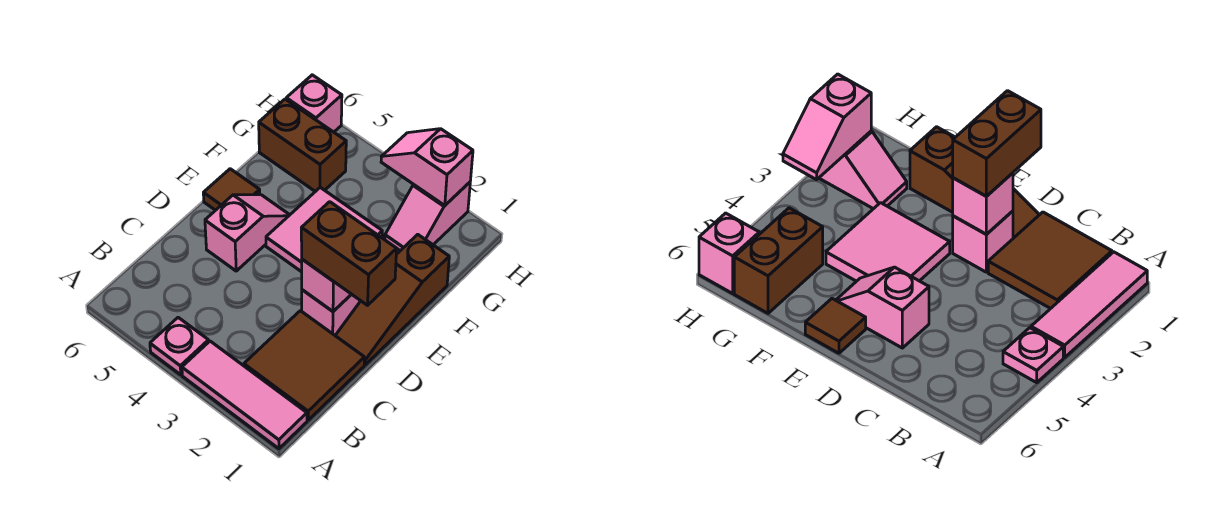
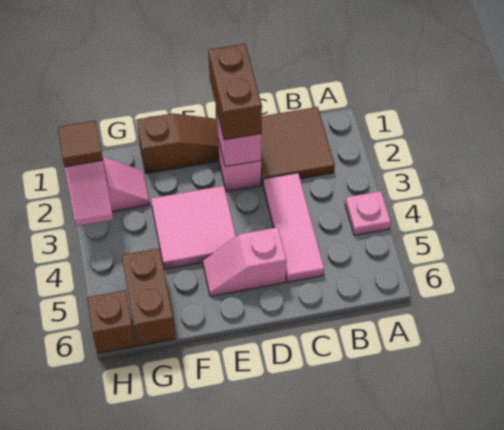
pink 1x3 tile [182,341,307,449] -> pink 1x3 tile moved to [263,173,324,282]
brown 1x1 tile [203,169,260,210] -> brown 1x1 tile moved to [58,121,103,167]
pink 1x1 brick [286,75,342,132] -> brown 1x1 brick [87,290,136,353]

